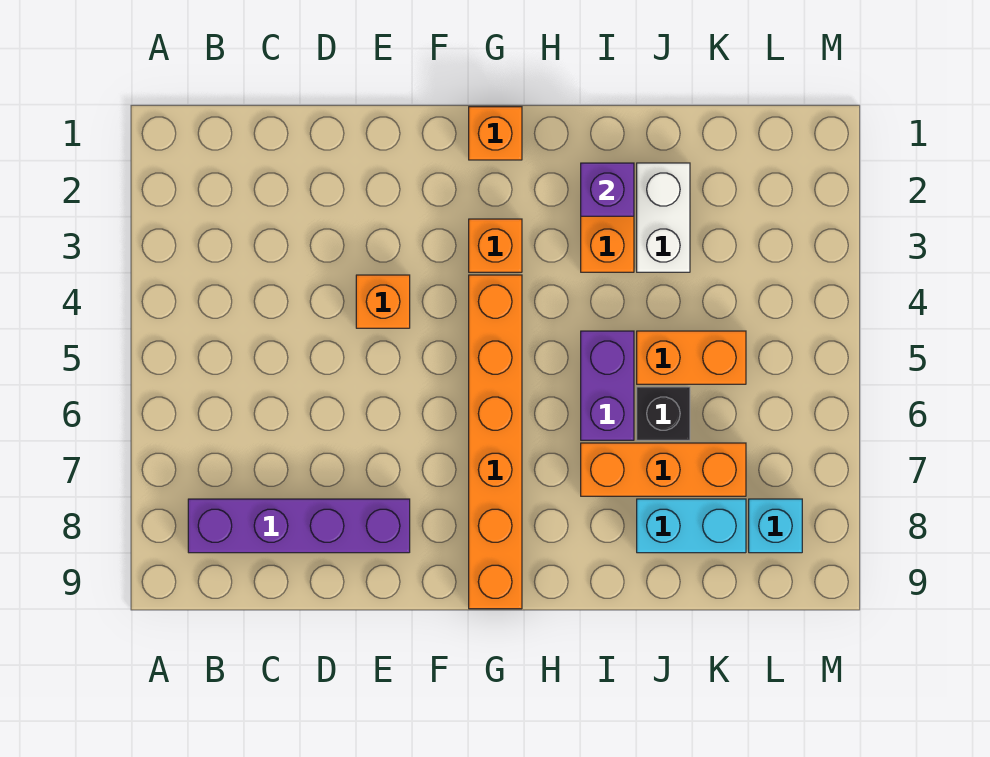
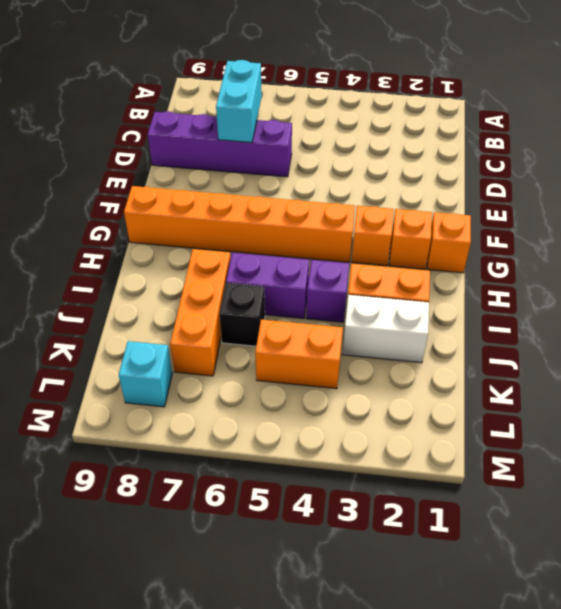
purple 1x4 brick [188,499,410,553] -> purple 1x4 brick turned to [148,111,292,177]
orange 1x1 brick [356,275,410,328] -> orange 1x1 brick moved to [389,209,432,269]
purple 1x1 brick [581,163,634,216] -> purple 1x1 brick moved to [306,260,349,322]
orange 1x2 brick [637,331,746,384] -> orange 1x2 brick turned to [255,320,343,389]
cyan 1x2 brick [637,499,746,553] -> cyan 1x2 brick moved to [216,60,262,143]

